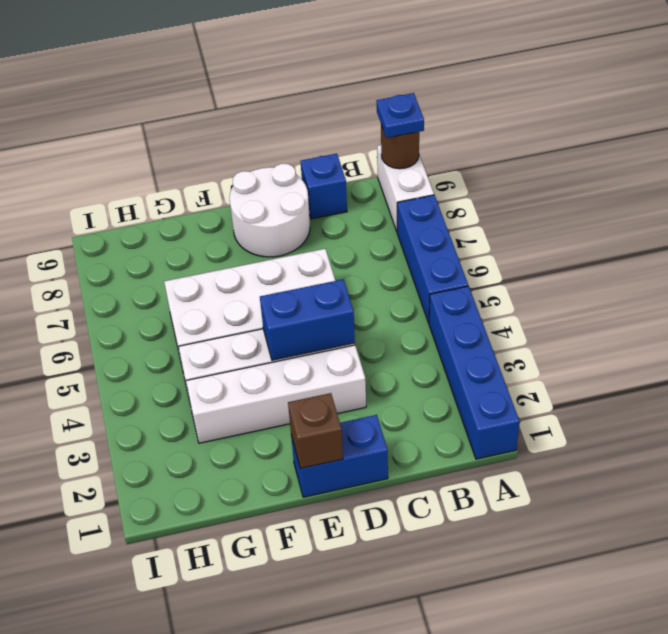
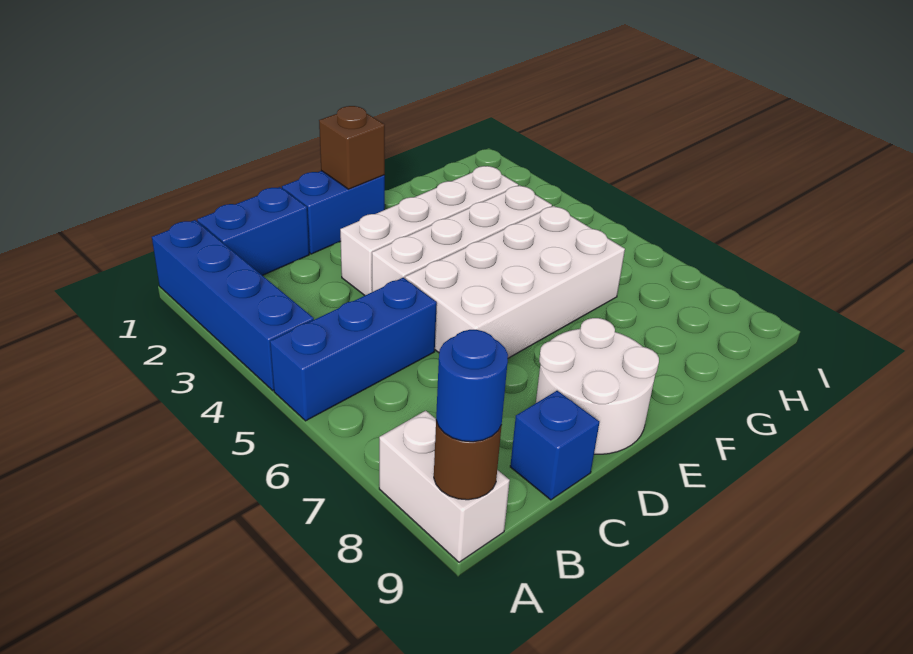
blue 1x3 brick [397,195,468,323] -> blue 1x3 brick turned to [270,278,437,421]
blue 1x1 plate [376,93,424,138] -> blue 1x1 round brick [436,330,508,442]
blue 1x2 brick [260,279,355,360] -> blue 1x2 brick moved to [197,187,309,275]

